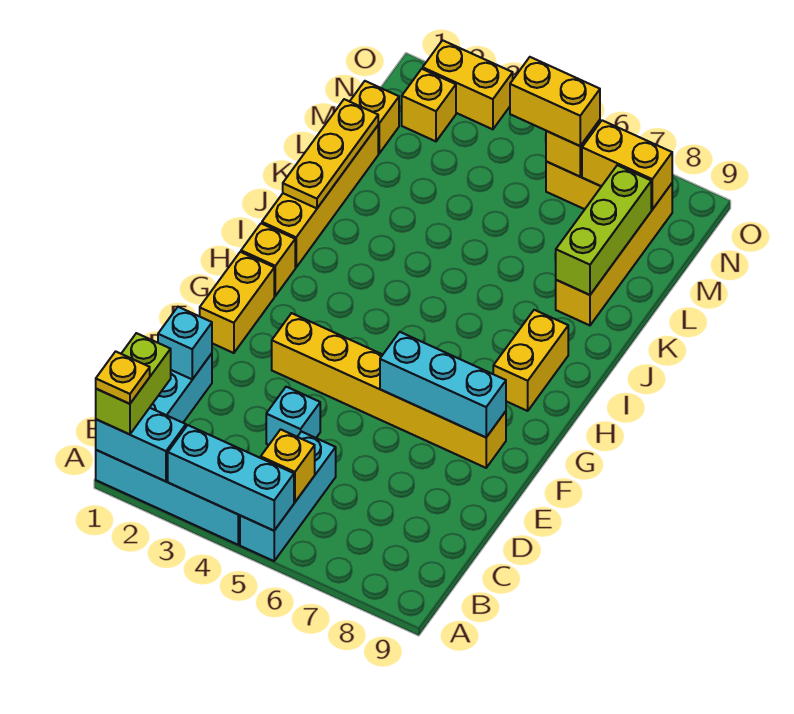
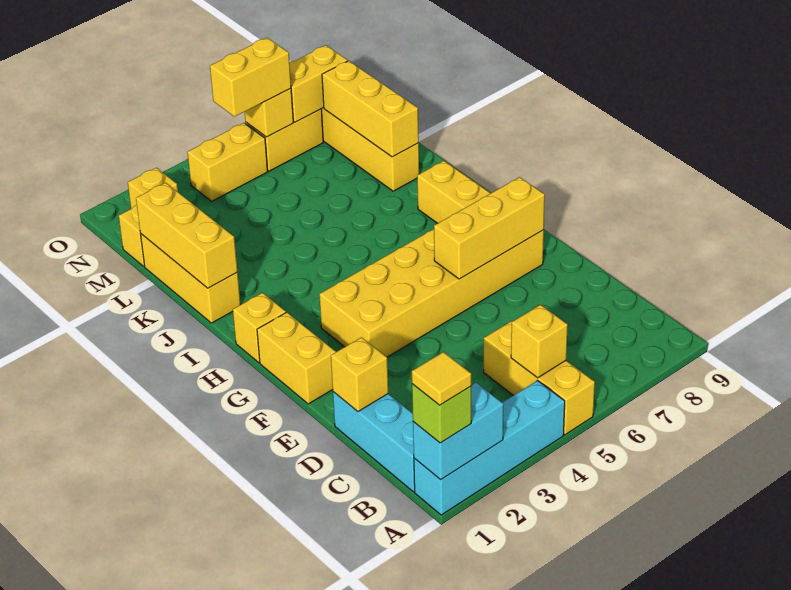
lime 1x2 brick [96,333,171,434] -> lime 1x1 brick [412,384,471,443]
yellow 1x1 plate [96,351,150,404] -> yellow 1x1 tile [412,352,471,405]
cyan 1x3 brick [168,425,294,531] -> none
cyan 1x3 brick [240,431,336,561] -> yellow 1x3 brick [484,321,595,435]
cyan 1x1 brick [158,307,212,379] -> yellow 1x1 brick [331,337,388,412]
cyan 1x1 brick [266,387,320,445] -> none
yellow 1x6 brick [272,313,506,468] -> yellow 2x6 brick [319,229,544,357]
cyan 1x3 brick [380,332,506,437] -> yellow 1x3 brick [434,177,545,279]
yellow 1x4 brick [262,126,378,267] -> yellow 1x3 brick [141,234,241,323]
yellow 1x3 plate [283,99,378,208] -> yellow 1x3 brick [136,183,237,288]
lime 1x3 brick [556,165,651,295] -> yellow 1x3 brick [322,61,419,157]
yellow 1x2 brick [423,40,513,129] -> yellow 1x2 brick moved to [188,123,268,201]

